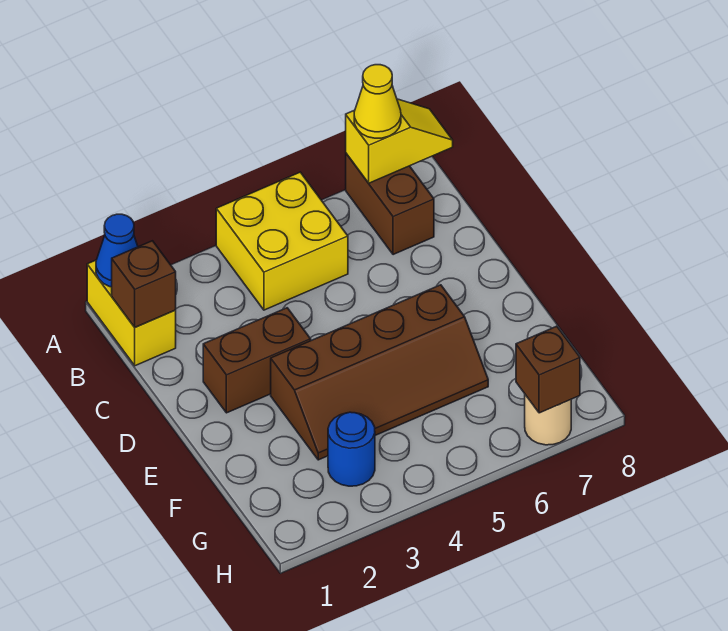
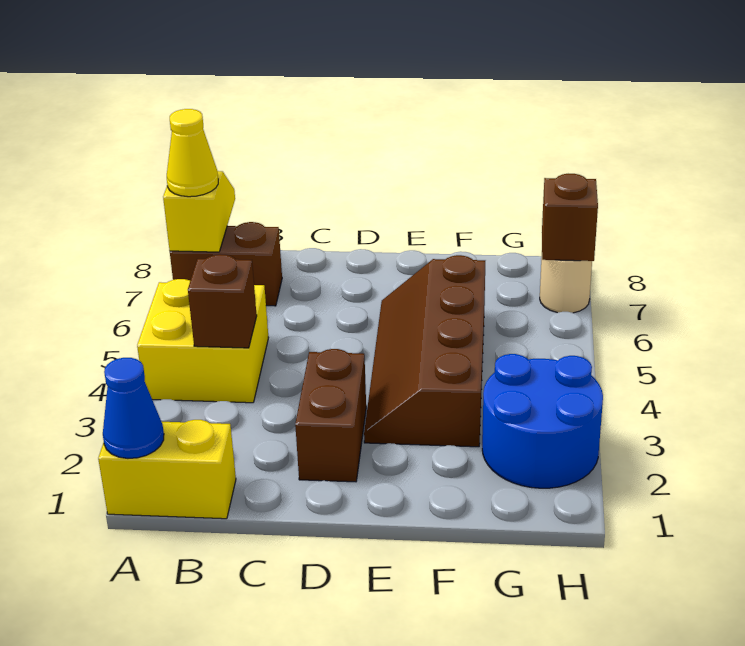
brown 1x1 brick [112,241,176,327] -> brown 1x1 brick moved to [188,254,257,348]
brown 2x4 slope [271,285,488,460] -> brown 2x4 slope turned to [364,255,485,447]
blue 1x1 round brick [328,412,375,486] -> blue 2x2 round brick [482,354,603,488]

